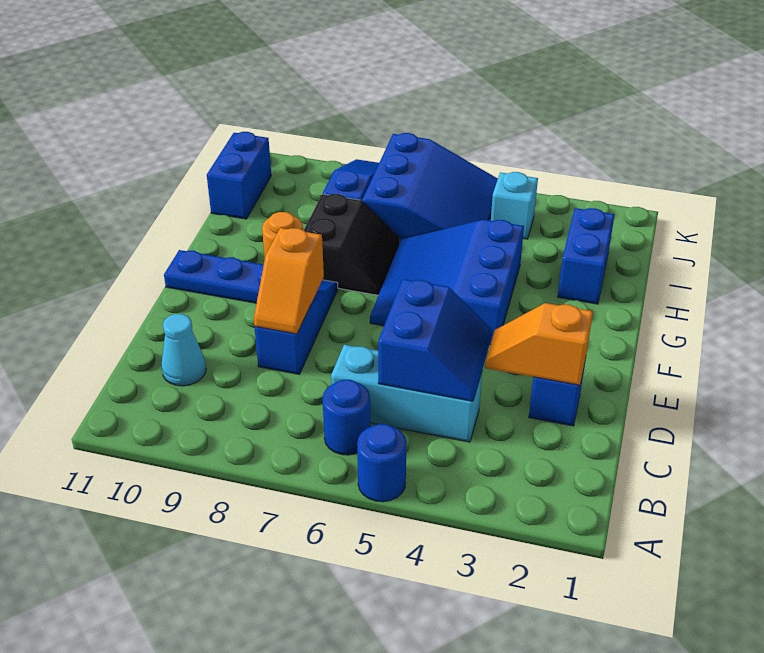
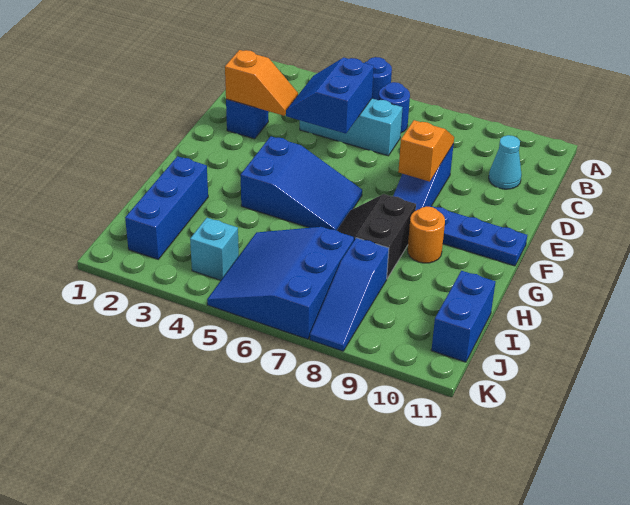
blue 3x3 slope [370,220,524,344] -> blue 2x3 slope [241,136,362,230]
blue 1x2 brick [558,208,615,304] -> blue 1x3 brick [125,156,208,259]

